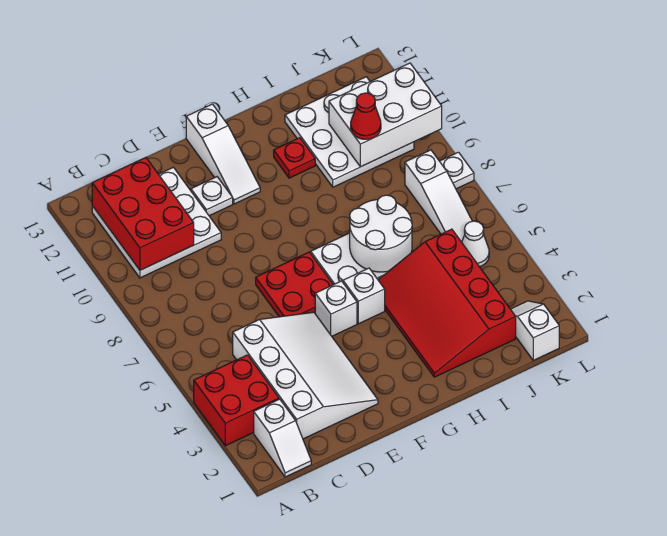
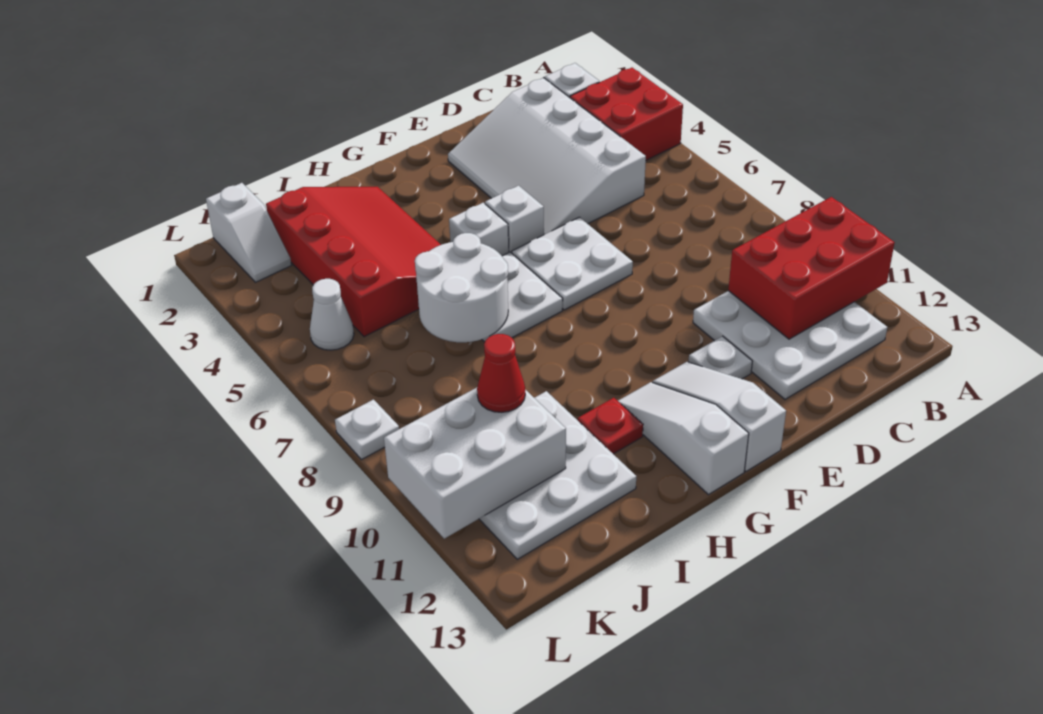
red 2x3 brick [92,157,194,270] -> red 2x3 brick turned to [728,197,895,339]
red 2x2 plate [256,252,333,317] -> white 2x2 plate [512,217,633,310]
white 1x3 slope [405,150,472,242] -> white 1x3 slope moved to [618,382,749,495]

